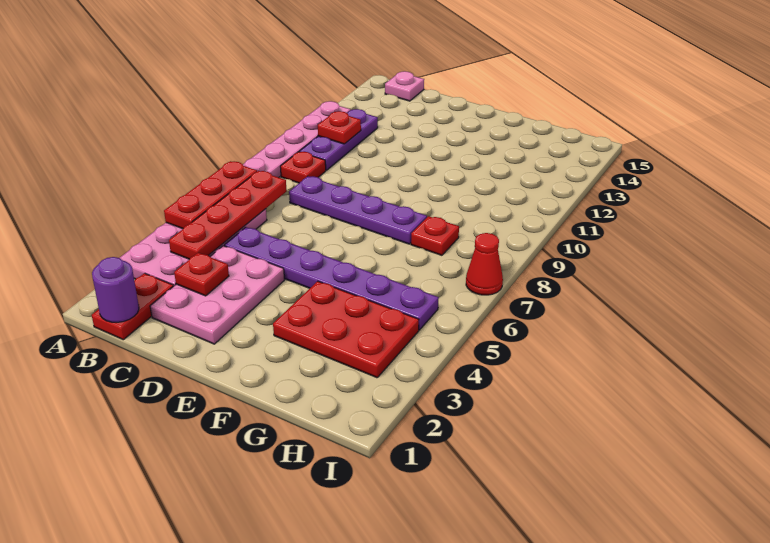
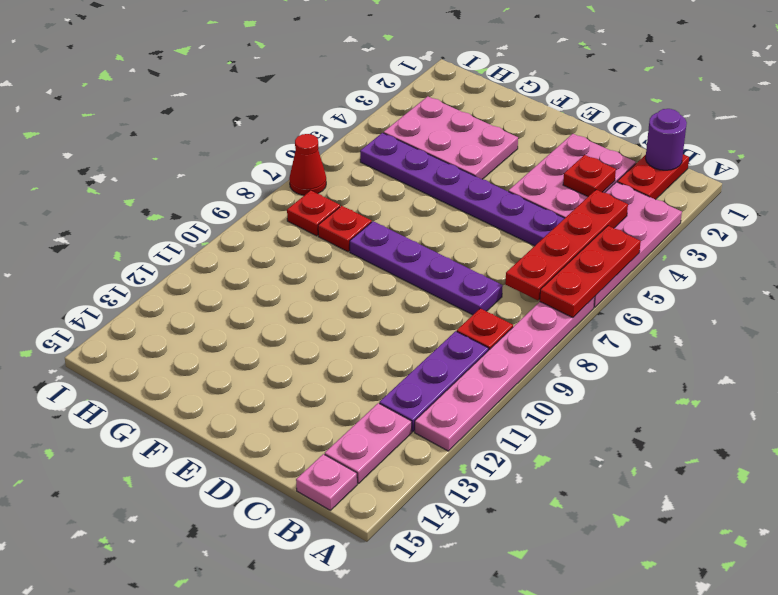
red 1x1 plate [318,111,361,144] -> red 1x1 plate moved to [287,191,340,236]
none -> pink 1x2 plate [325,403,412,484]
red 2x3 plate [273,281,419,378] -> pink 2x3 plate [384,96,518,179]

